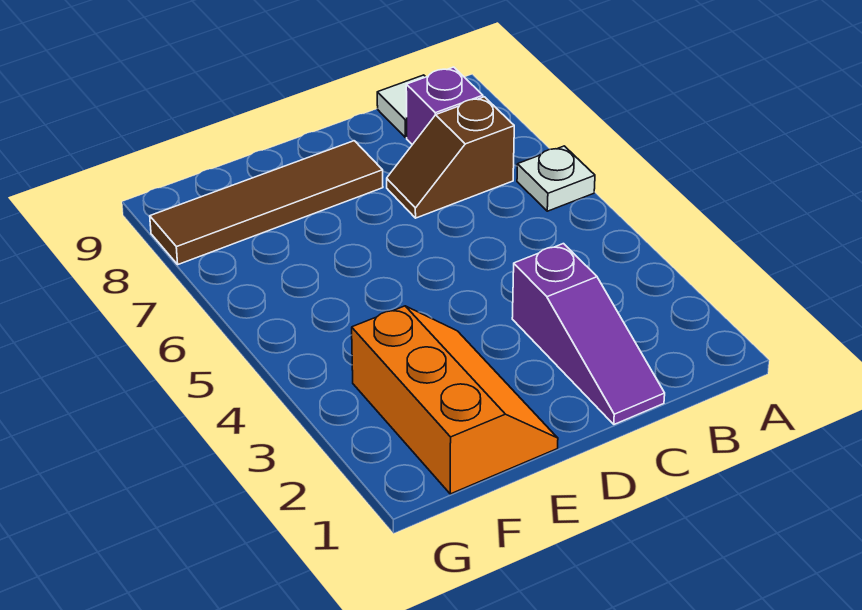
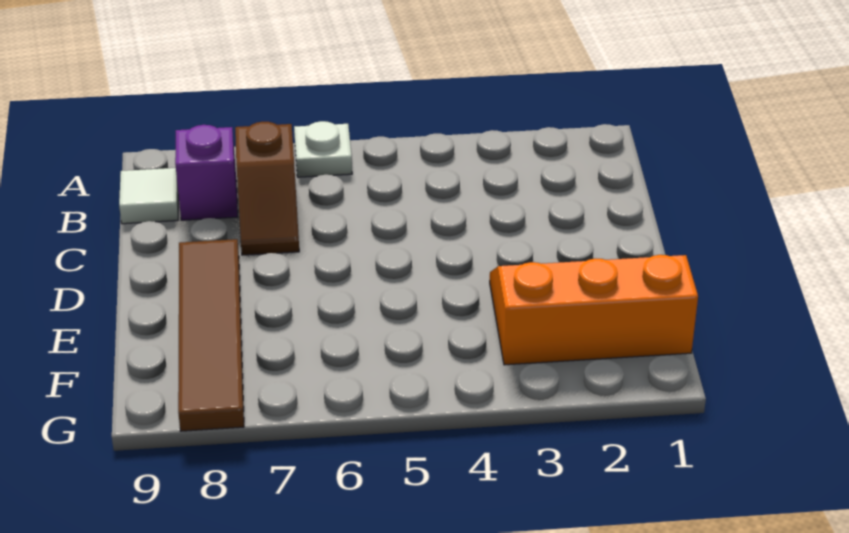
purple 1x3 slope [512,244,665,424] -> none

